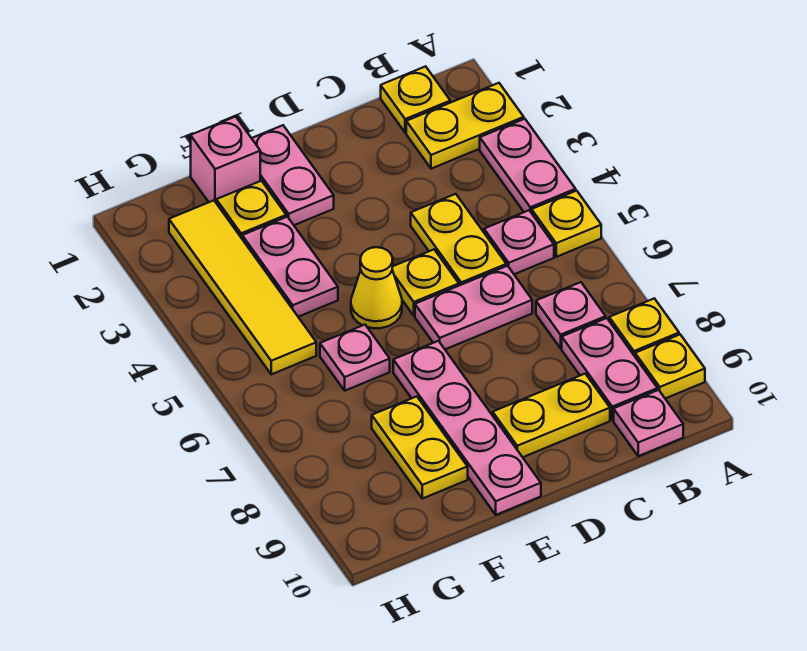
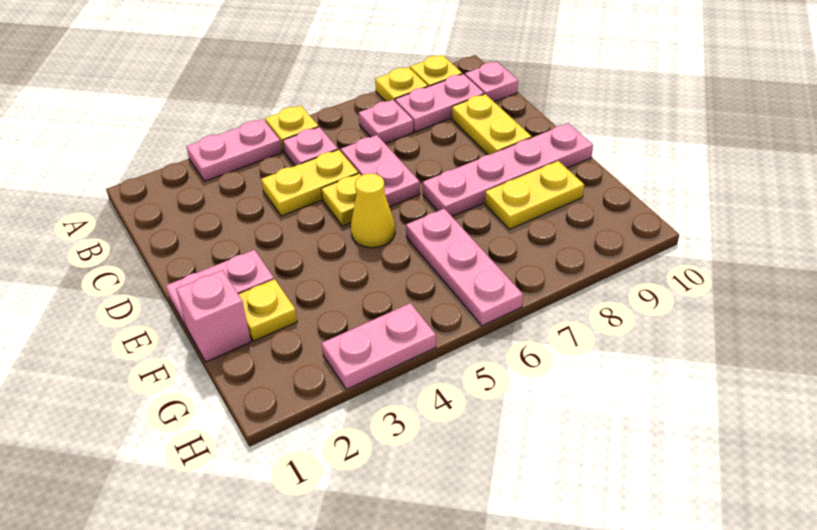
yellow 1x2 plate [406,83,524,169] -> none
yellow 1x1 plate [381,66,450,133] -> none
pink 1x2 plate [242,217,338,317] -> pink 1x2 plate moved to [322,303,436,389]
pink 1x1 plate [320,325,390,391] -> pink 1x3 plate [406,209,523,326]
yellow 1x4 tile [169,200,316,374] -> none

